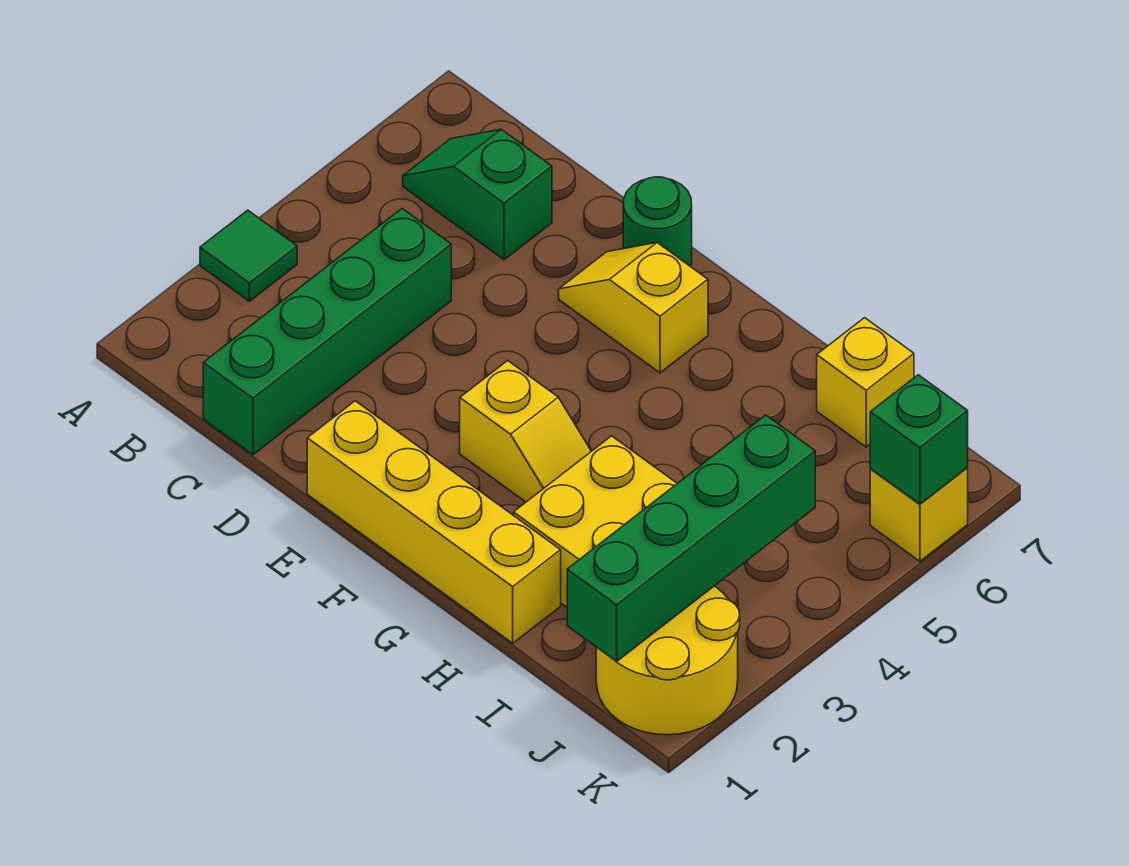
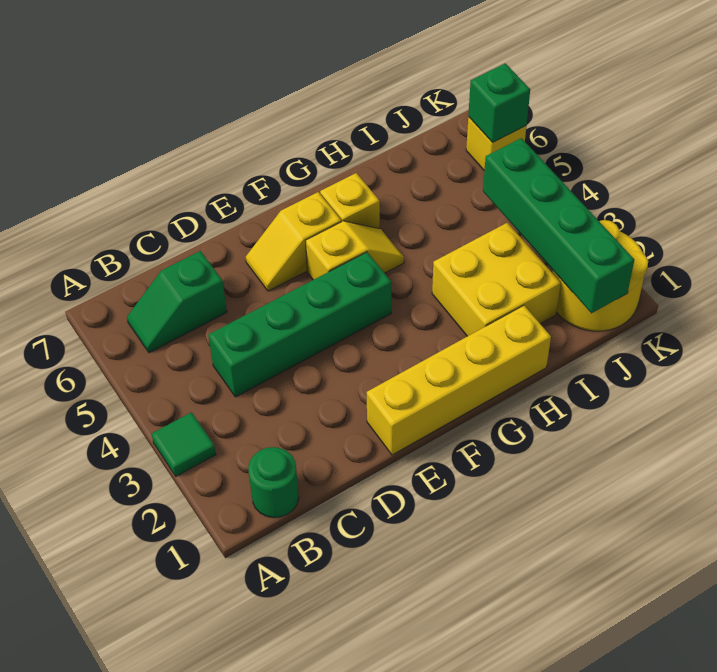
green 1x4 brick [203,209,451,455] -> green 1x4 brick turned to [208,252,391,397]
green 1x1 round brick [623,177,692,266] -> green 1x1 round brick moved to [248,447,299,518]
yellow 1x2 slope [460,361,591,502] -> yellow 1x2 slope moved to [306,221,404,280]
yellow 1x1 brick [817,318,914,447] -> yellow 1x1 brick moved to [320,173,380,229]

